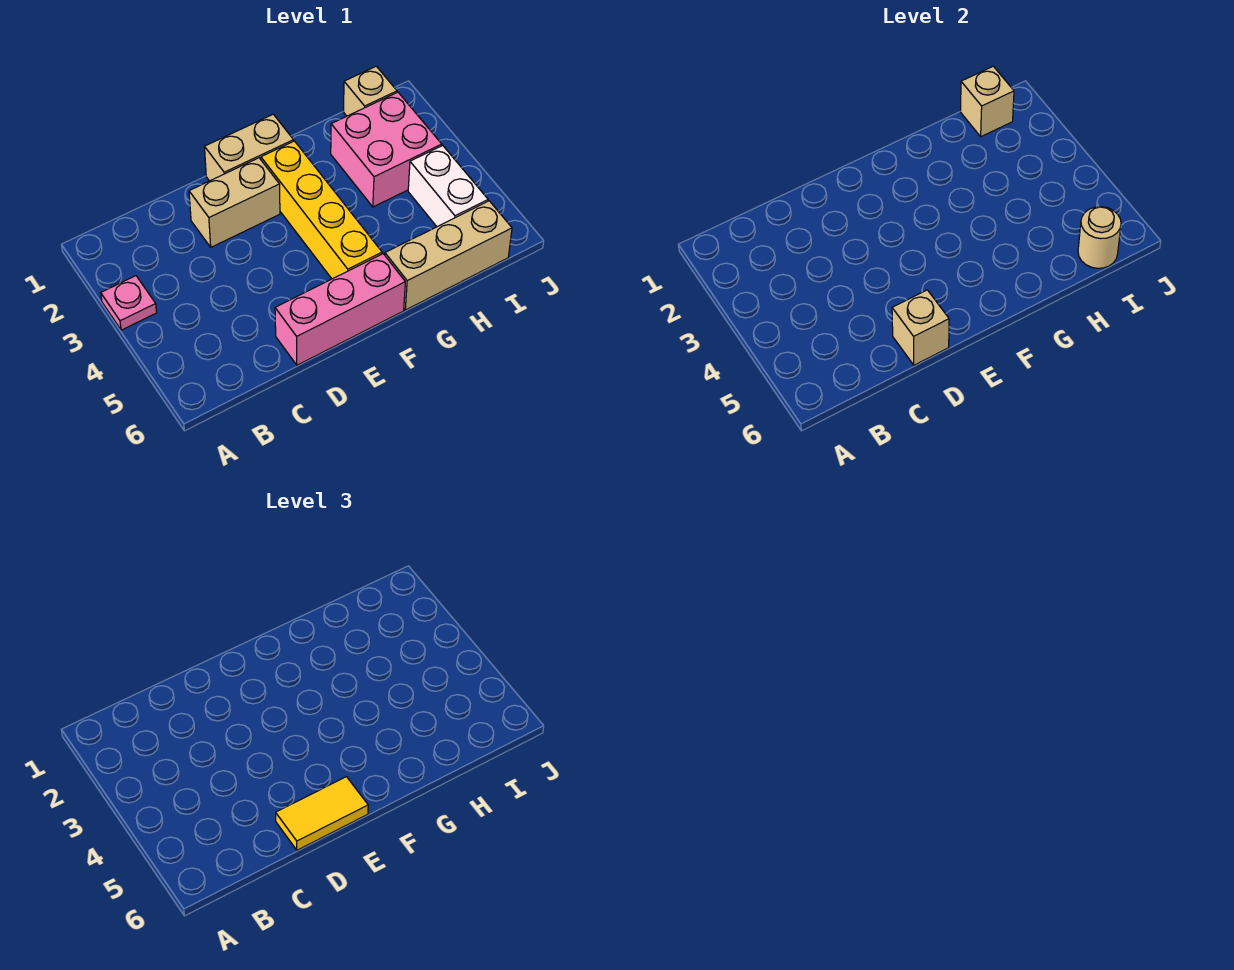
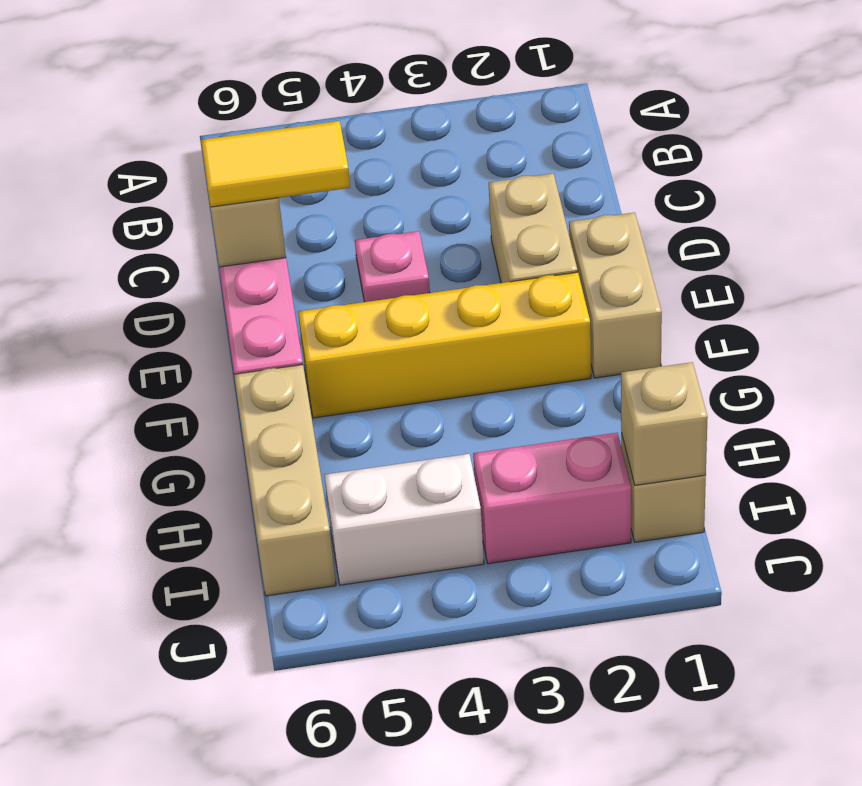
pink 1x1 plate [101,276,157,330] -> pink 1x1 plate moved to [355,231,430,302]
yellow 1x2 tile [276,777,368,850] -> yellow 1x2 tile turned to [201,121,350,207]
pink 2x2 brick [331,92,442,207] -> pink 1x2 brick [473,433,631,564]
tan 1x1 round brick [1078,207,1121,268] -> none

